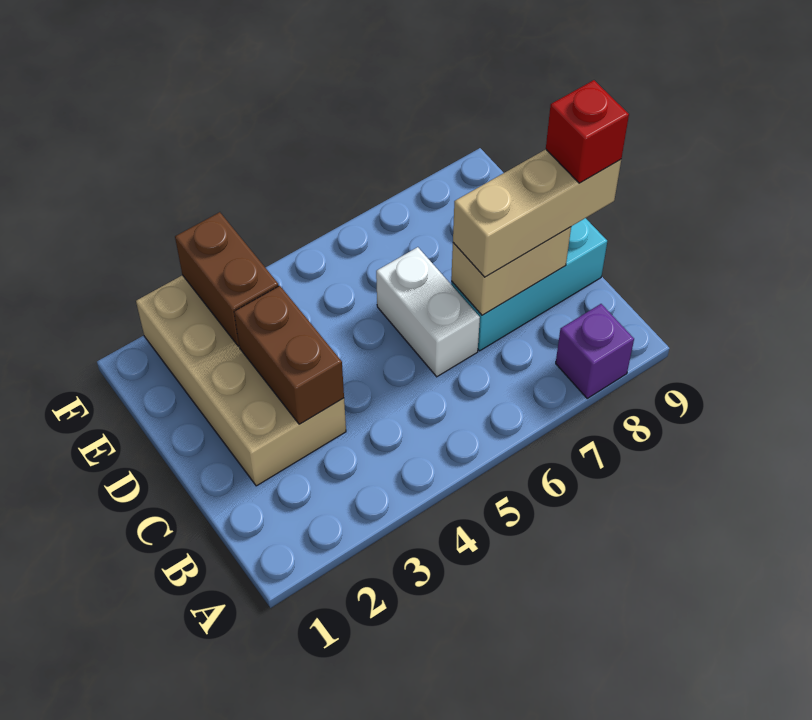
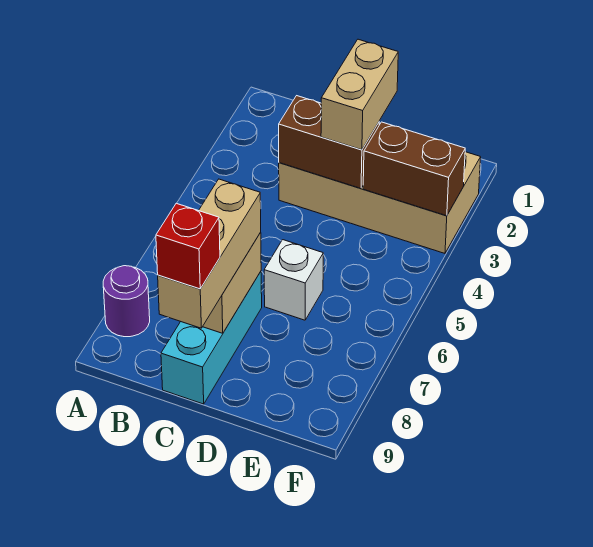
purple 1x1 brick [556,304,634,398] -> purple 1x1 round brick [103,266,150,337]
white 1x2 brick [376,247,480,377] -> white 1x1 brick [264,240,323,320]
none -> tan 1x2 brick [321,39,398,150]

